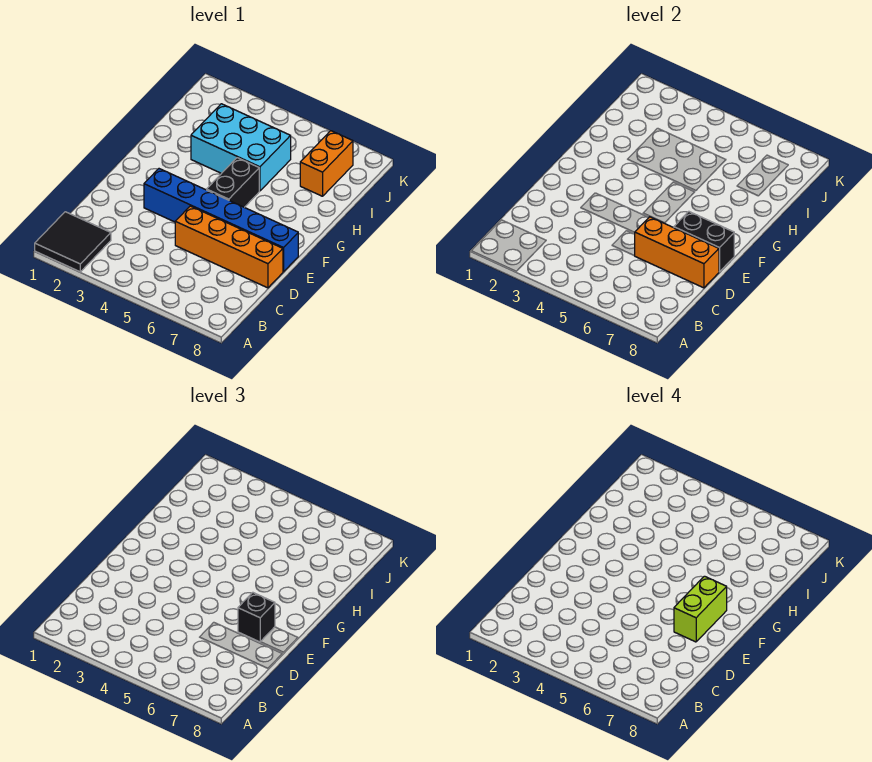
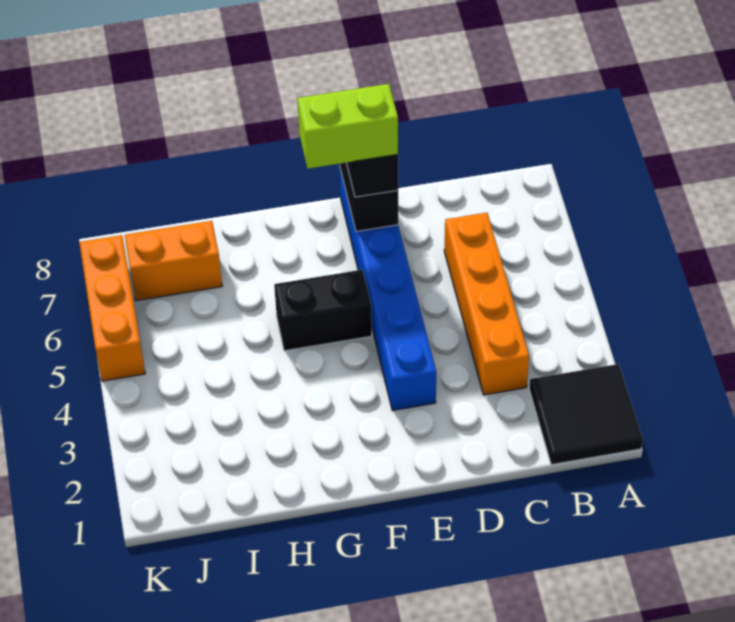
orange 1x4 brick [175,206,283,288] -> orange 1x4 brick moved to [444,213,529,395]
orange 1x3 brick [634,217,719,288] -> orange 1x3 brick moved to [79,235,145,381]
cyan 2x3 brick [191,104,291,191] -> none

